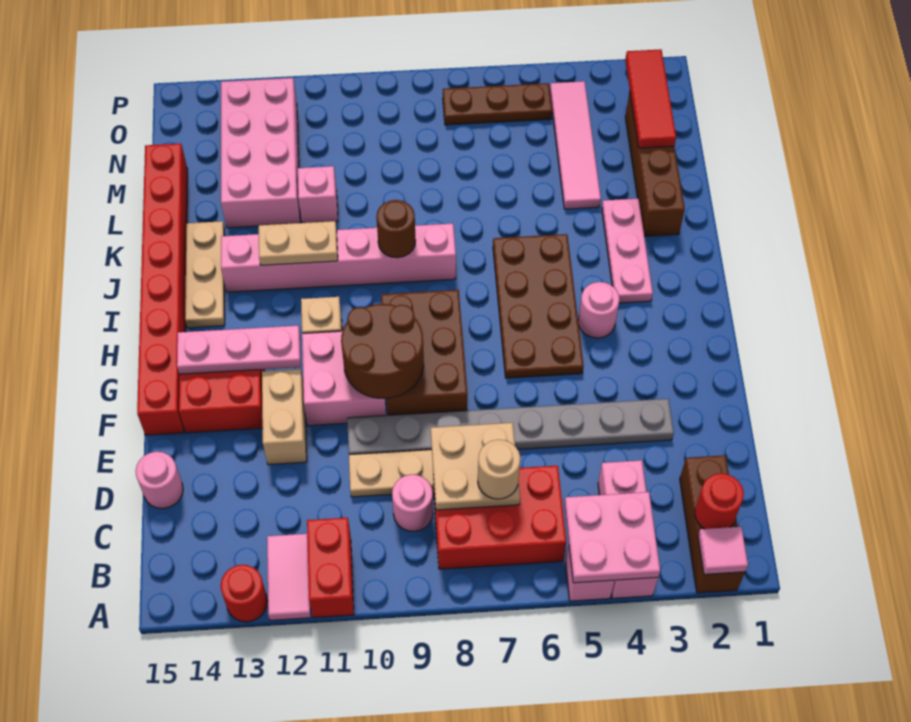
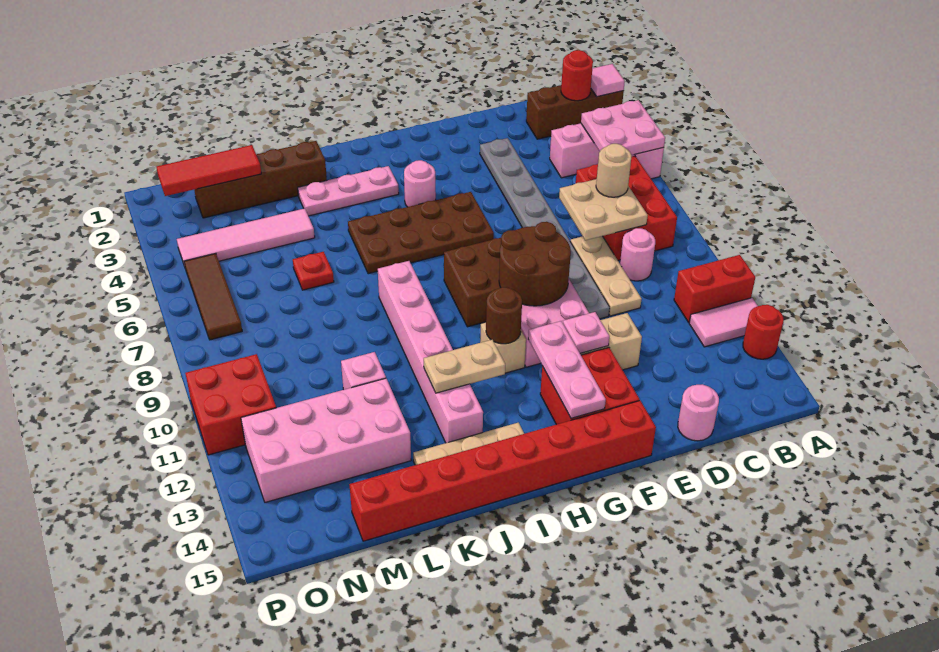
none -> pink 1x1 plate [563,312,610,353]
brown 1x1 round brick [376,200,416,258] -> brown 1x1 round brick moved to [486,287,522,344]
tan 1x2 plate [259,221,338,265] -> tan 1x2 plate turned to [424,340,505,393]
none -> red 1x1 plate [293,252,334,290]
brown 1x3 plate [443,83,552,125] -> brown 1x3 tile [184,254,242,340]
none -> red 2x2 brick [185,354,276,455]

